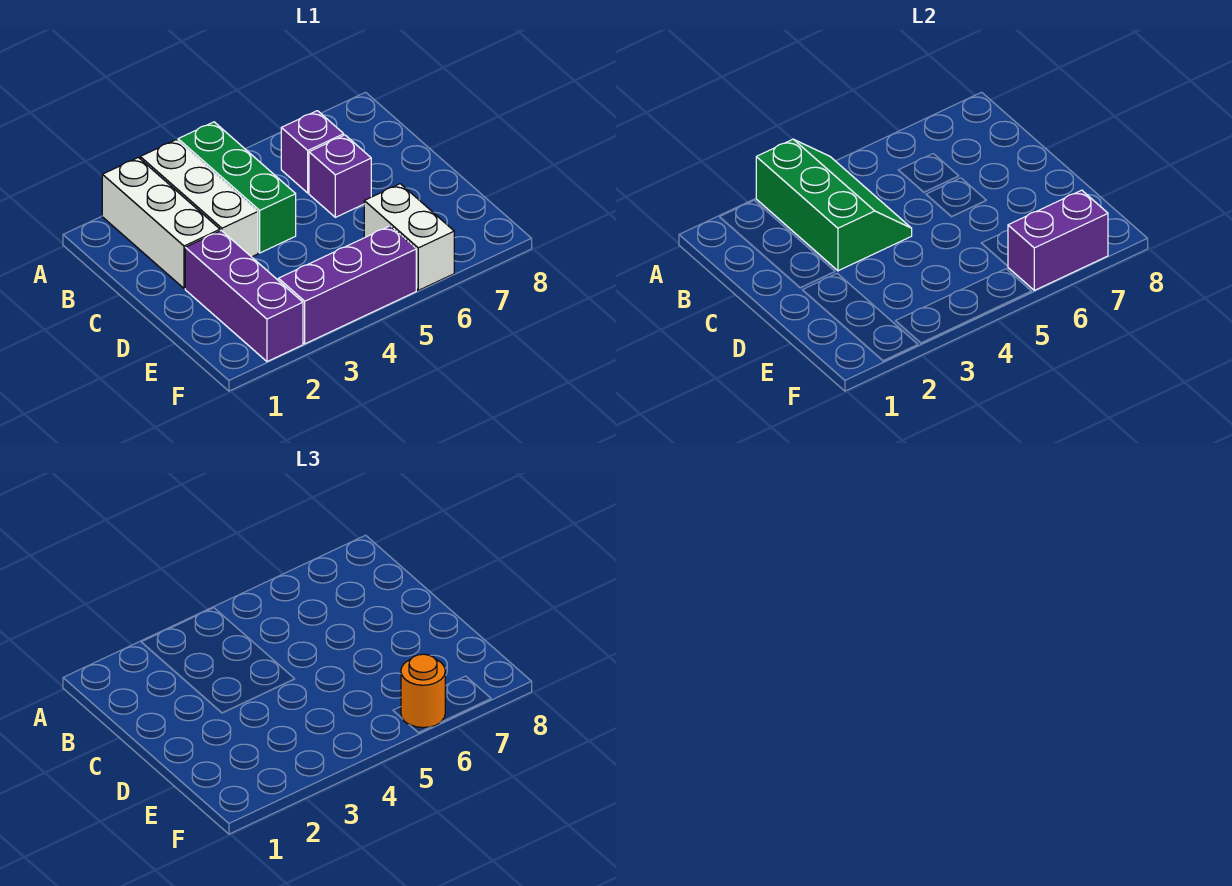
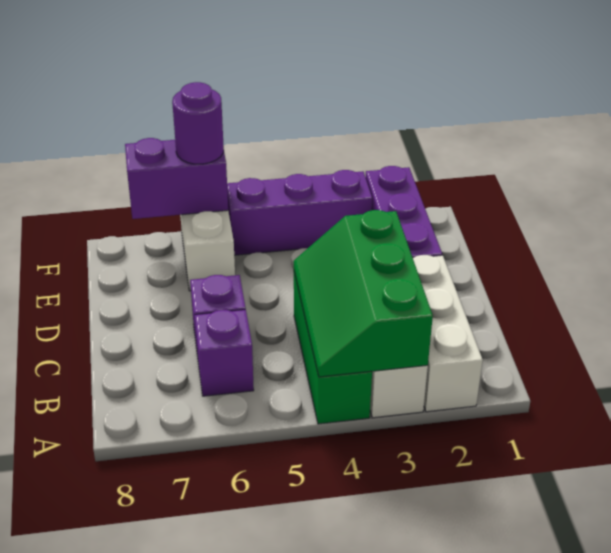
orange 1x1 round brick [401,654,445,728] -> purple 1x1 round brick [172,82,224,164]

